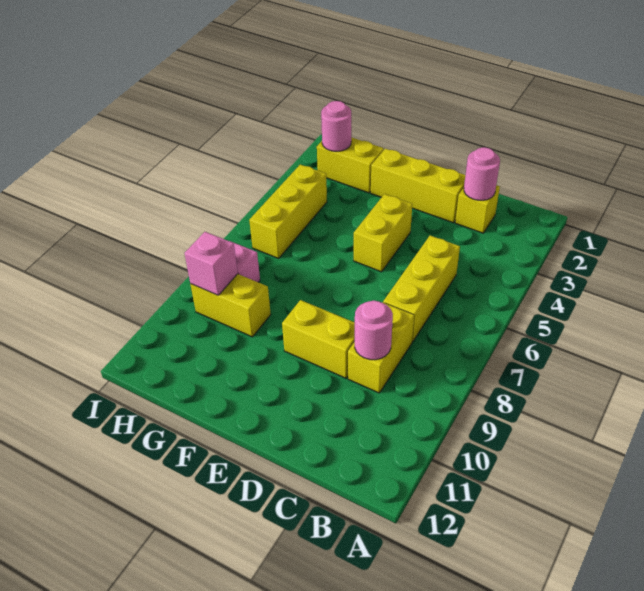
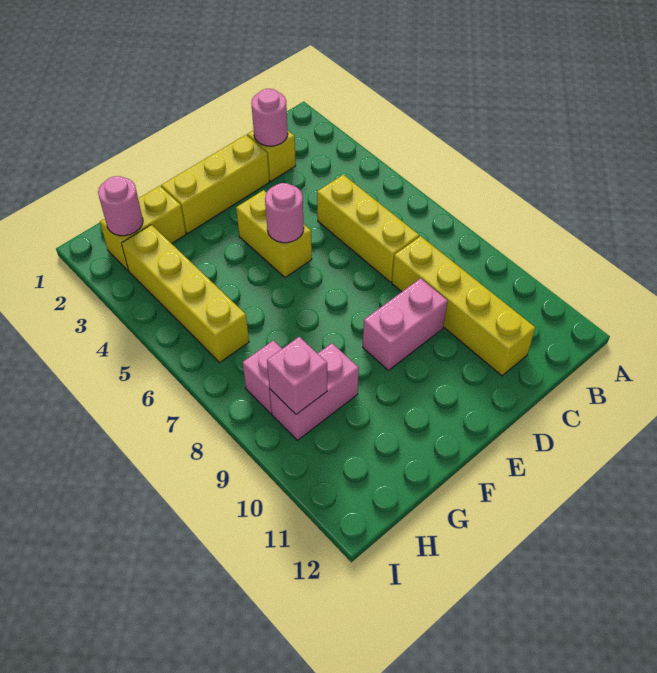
yellow 1x2 brick [348,303,414,393] -> yellow 1x4 brick [392,236,535,376]
pink 1x1 round brick [355,301,393,360] -> pink 1x1 round brick moved to [265,183,304,243]
yellow 1x2 brick [282,300,355,378] -> pink 1x2 brick [363,278,448,370]
yellow 1x2 brick [190,274,271,337] -> pink 1x2 brick [270,343,359,440]
yellow 1x3 brick [249,164,327,258] -> yellow 1x4 brick [122,225,249,362]

